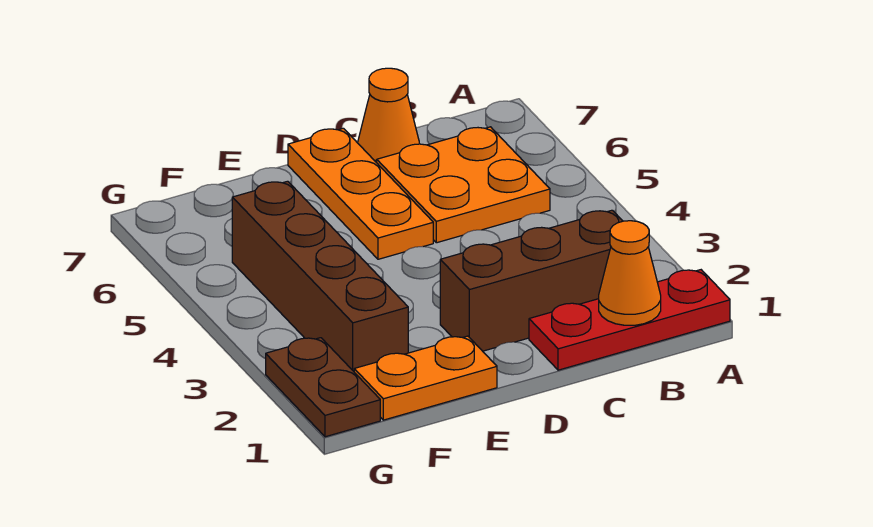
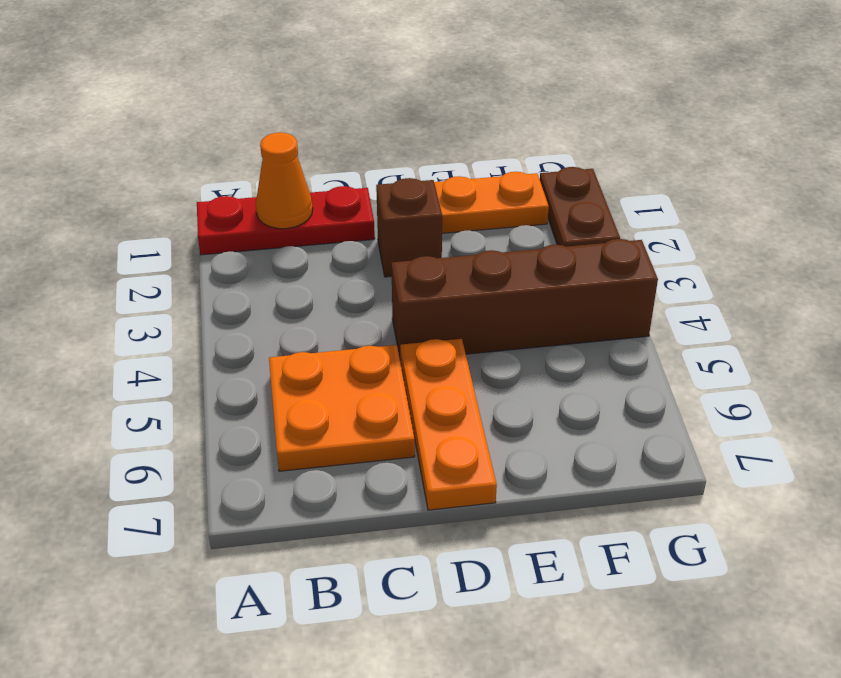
brown 1x3 brick [440,210,622,351] -> brown 1x1 brick [376,178,442,277]
orange 1x1 cone [358,68,419,163] -> none
brown 1x4 brick [232,181,408,371] -> brown 1x4 brick turned to [391,239,658,361]

